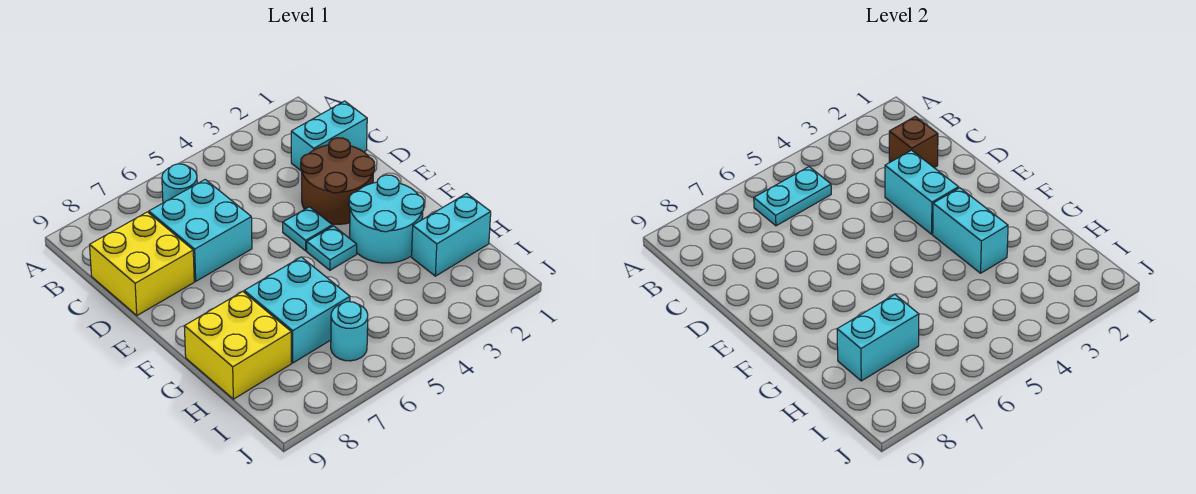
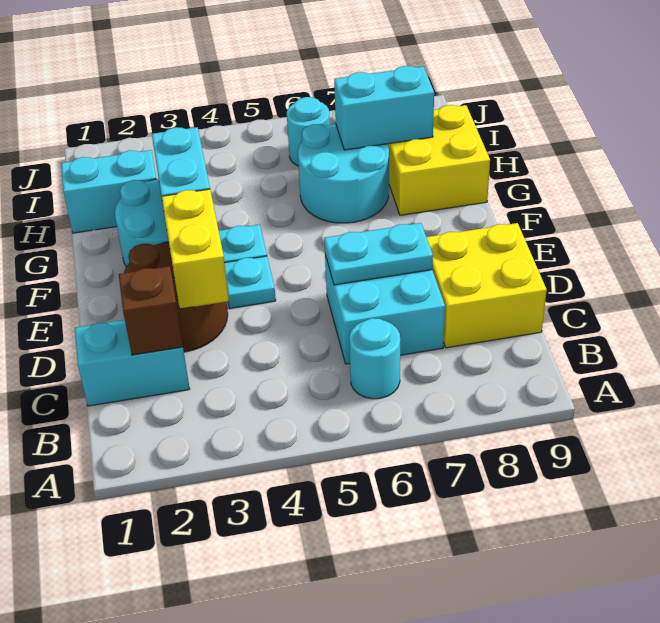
cyan 1x2 plate [754,167,831,226] -> cyan 1x2 plate moved to [324,223,433,285]
cyan 1x2 brick [885,150,959,234] -> yellow 1x2 brick [162,189,229,309]
cyan 2x2 brick [244,257,350,363] -> cyan 2x2 round brick [298,124,389,223]

